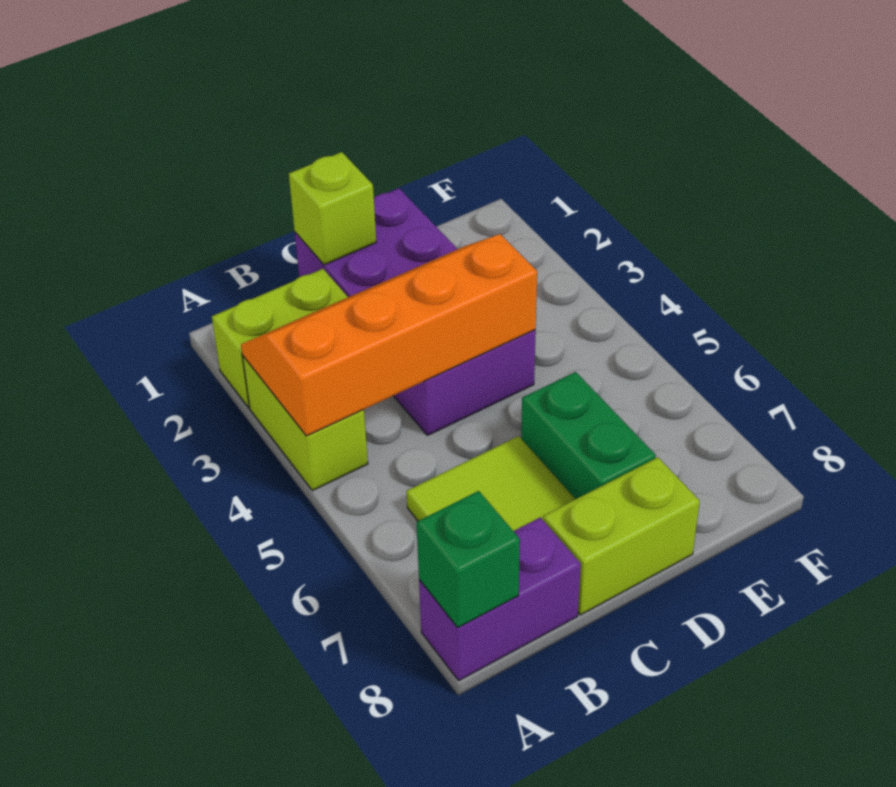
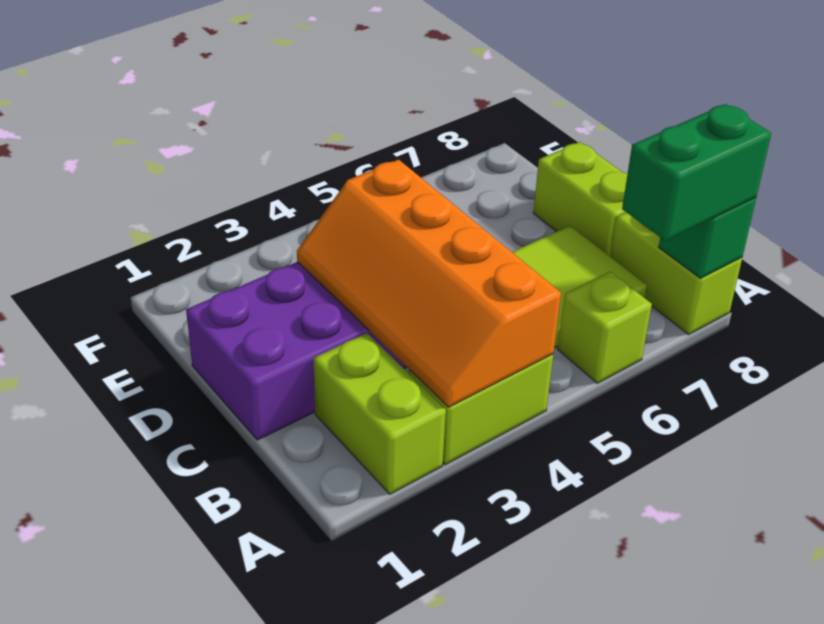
purple 1x2 brick [419,517,581,680] -> lime 1x2 brick [610,212,742,334]
lime 1x1 brick [289,152,376,265] -> lime 1x1 brick moved to [558,271,652,383]
green 1x2 brick [521,372,656,499] -> green 1x2 brick moved to [622,104,771,241]

